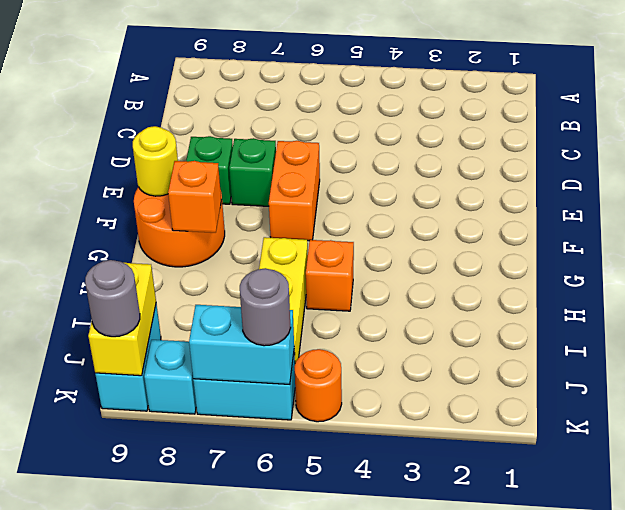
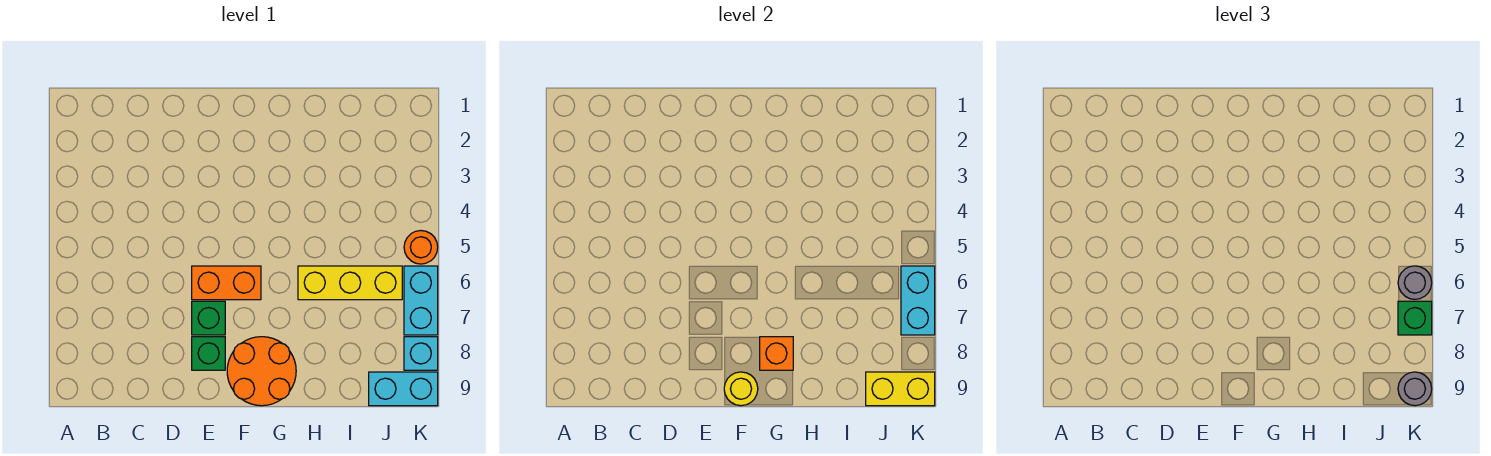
orange 1x1 brick [306,240,354,311] -> none
none -> green 1x1 brick [1398,301,1432,335]

